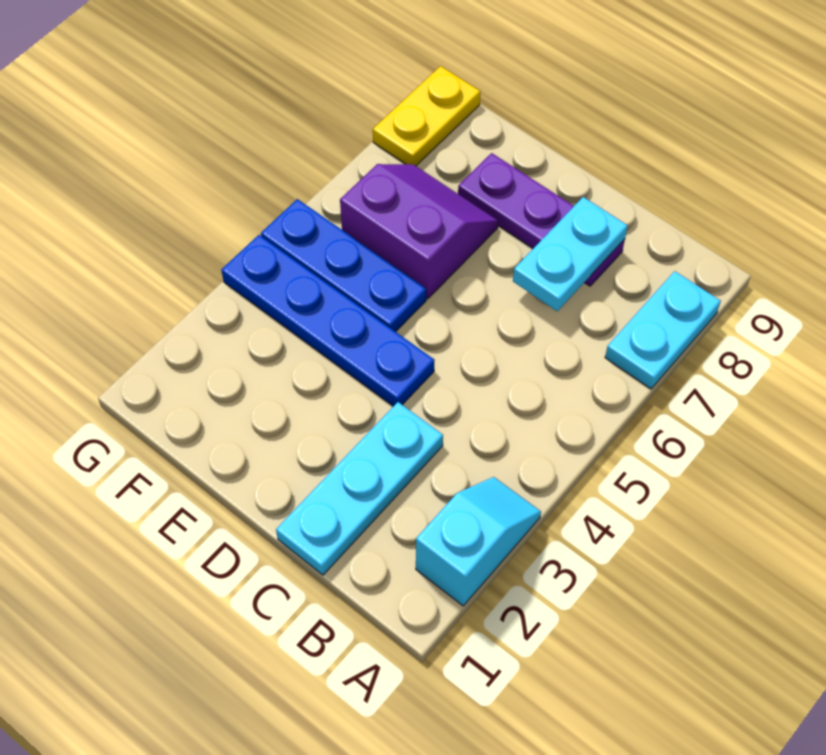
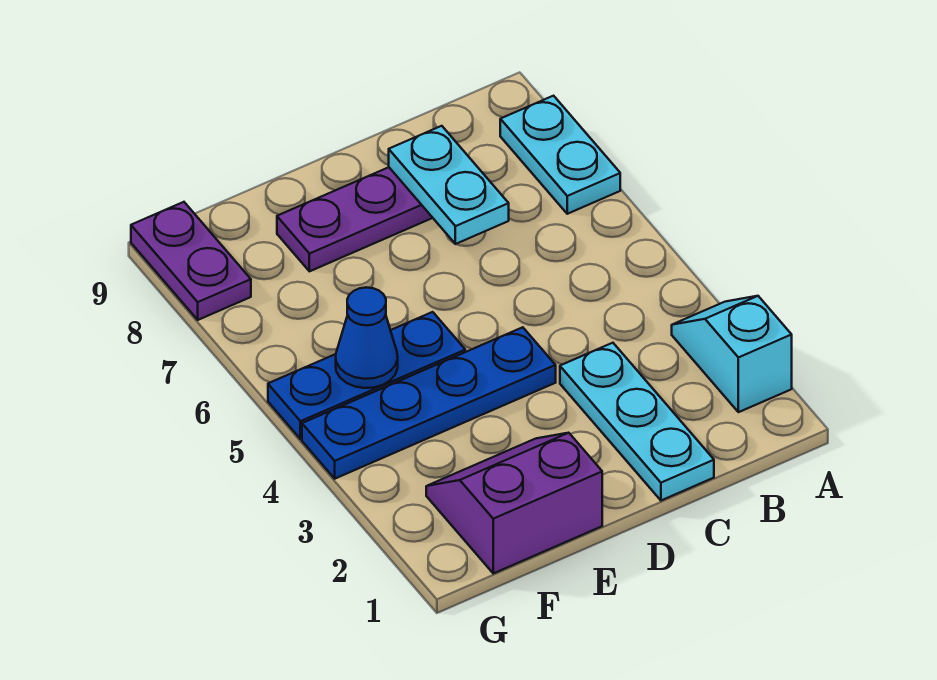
purple 2x2 slope [340,164,498,299] -> purple 2x2 slope moved to [426,433,602,573]
none -> blue 1x1 cone [336,287,398,388]
yellow 1x2 plate [373,66,481,166] -> purple 1x2 plate [131,202,251,320]

